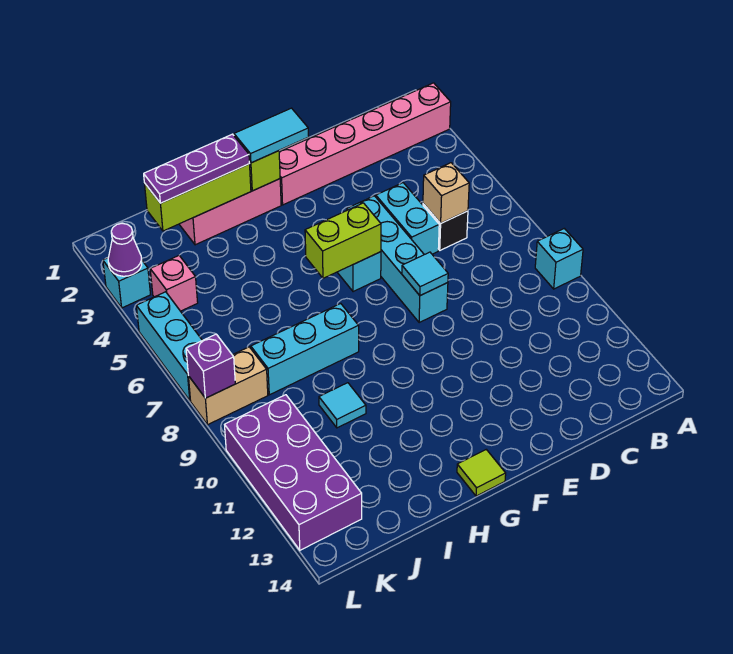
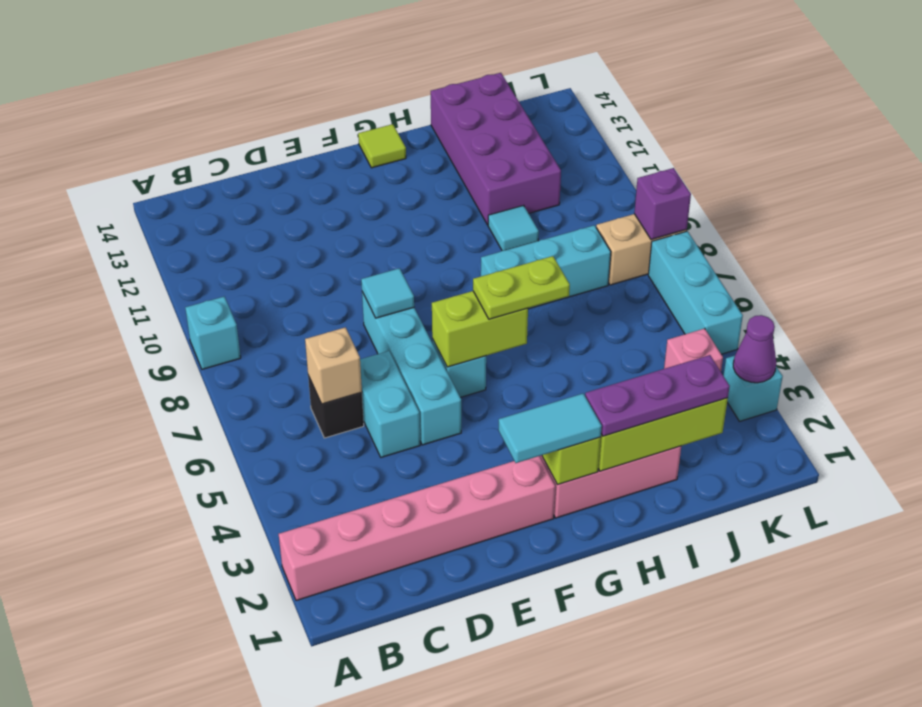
none -> lime 1x2 plate [473,256,570,319]
purple 2x4 brick [225,395,362,550] -> purple 2x4 brick moved to [431,73,561,225]

